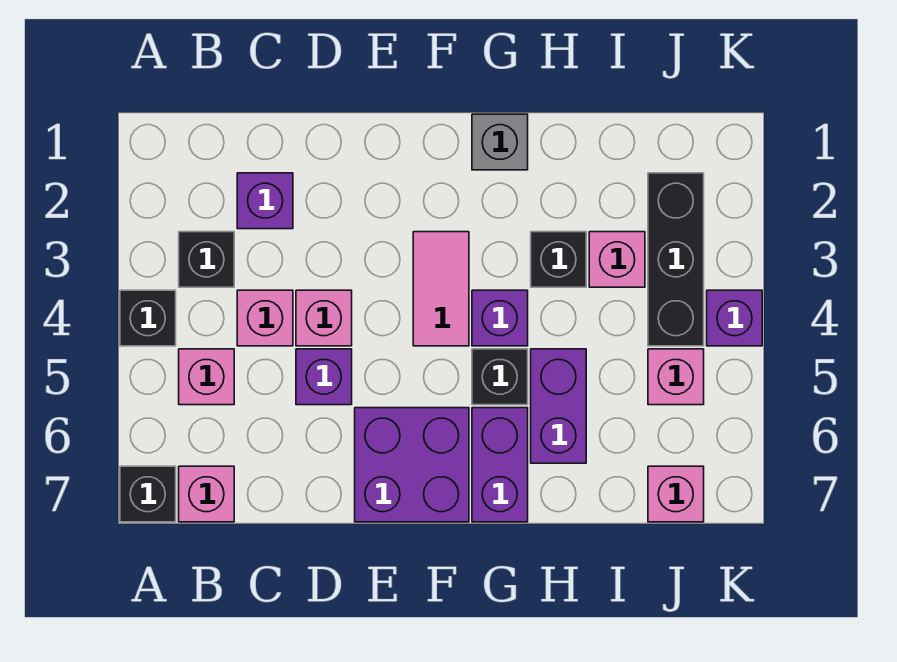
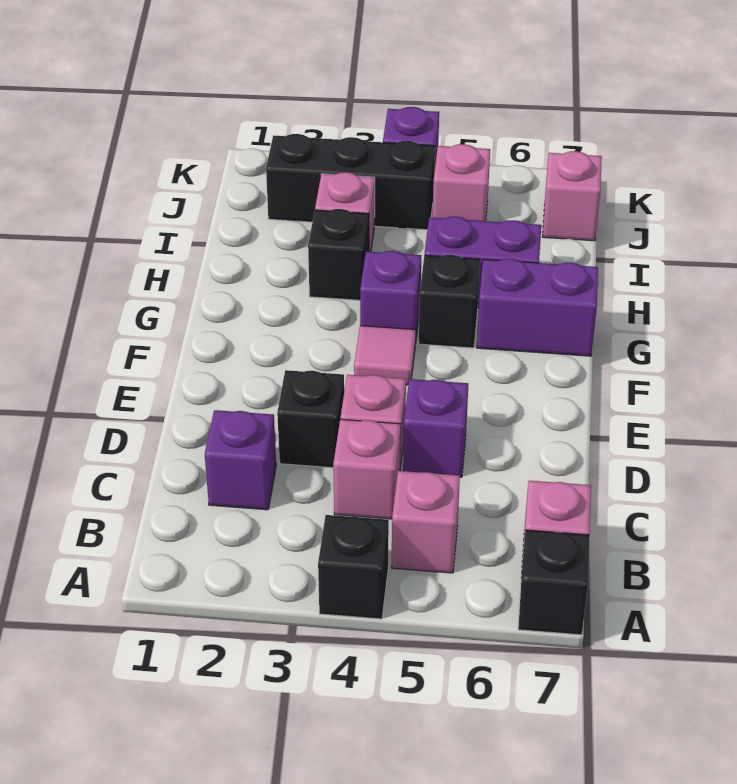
black 1x1 brick [179,232,234,287] -> black 1x1 brick moved to [277,370,344,468]
purple 2x2 brick [355,408,469,522] -> none
pink 1x2 tile [413,232,469,346] -> pink 1x1 tile [354,326,416,385]
grey 1x1 brick [472,114,528,170] -> none

